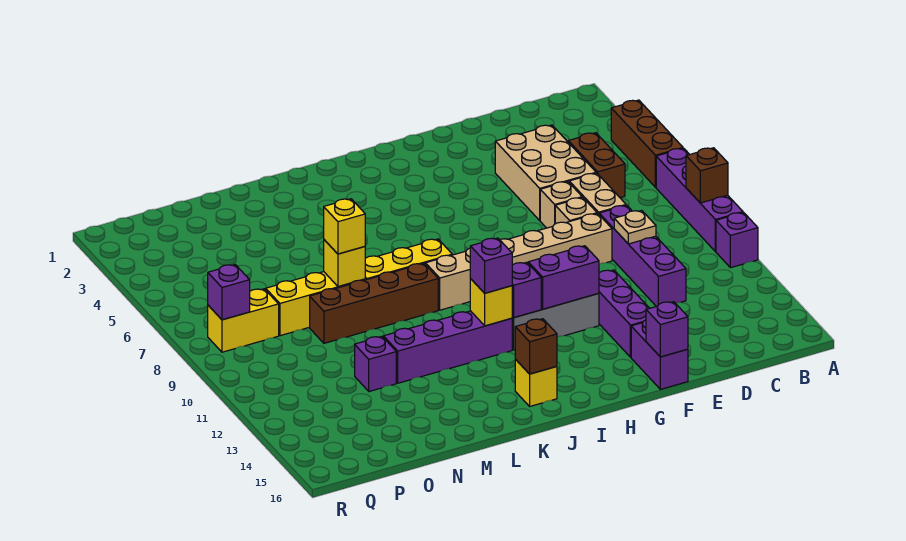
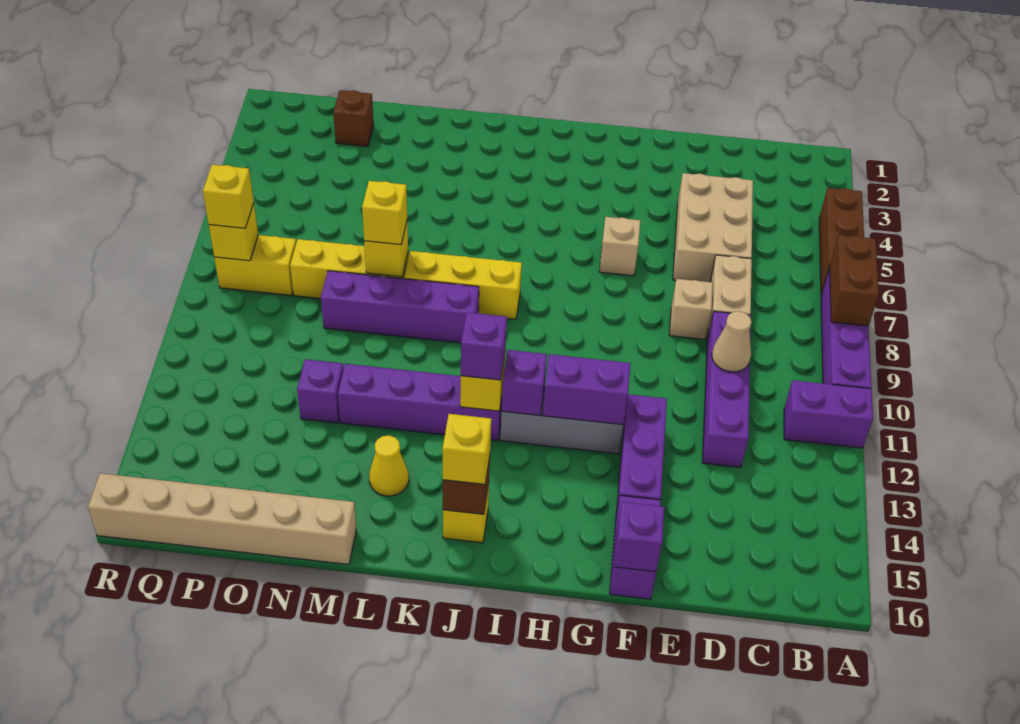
brown 1x1 brick [686,148,728,203] -> brown 1x1 brick moved to [333,90,374,147]
purple 1x1 brick [716,213,758,268] -> purple 1x2 brick [784,380,873,448]
brown 1x2 brick [568,133,625,198] -> brown 1x2 brick moved to [829,235,879,326]
tan 1x1 plate [614,210,656,244] -> tan 1x1 cone [712,311,752,372]
tan 1x1 brick [540,181,582,228] -> tan 1x1 brick moved to [599,217,640,276]
tan 1x6 brick [425,214,612,310] -> tan 1x6 brick moved to [88,473,356,565]
none -> yellow 1x1 brick [442,414,491,484]
brown 1x4 brick [310,263,438,343] -> purple 1x4 brick [321,271,479,343]
none -> yellow 1x1 cone [369,435,409,496]
purple 1x1 brick [208,265,250,320] -> yellow 1x1 brick [209,203,258,261]
none -> yellow 1x1 brick [203,165,254,228]

